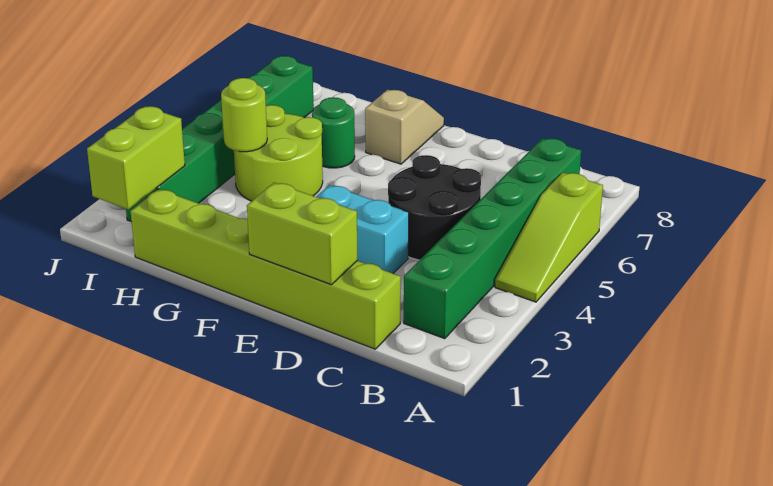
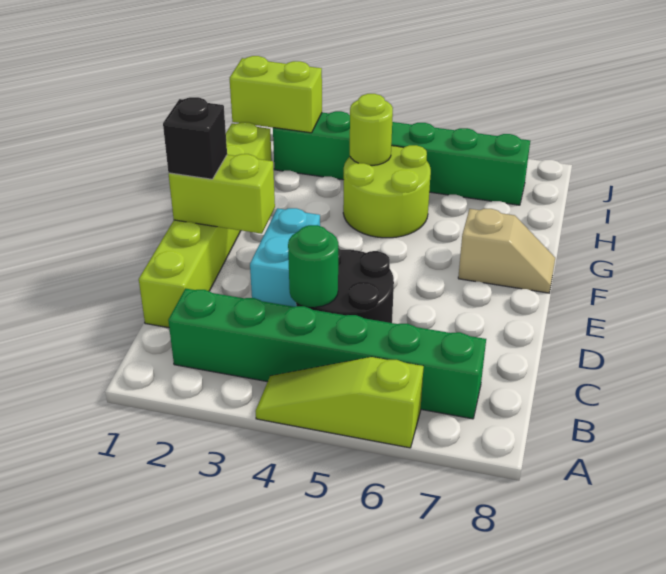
lime 1x2 brick [247,183,358,285] -> lime 1x2 brick turned to [168,154,275,234]
none -> black 1x1 brick [163,97,227,179]
green 1x1 round brick [312,97,355,168] -> green 1x1 round brick moved to [288,225,338,307]

